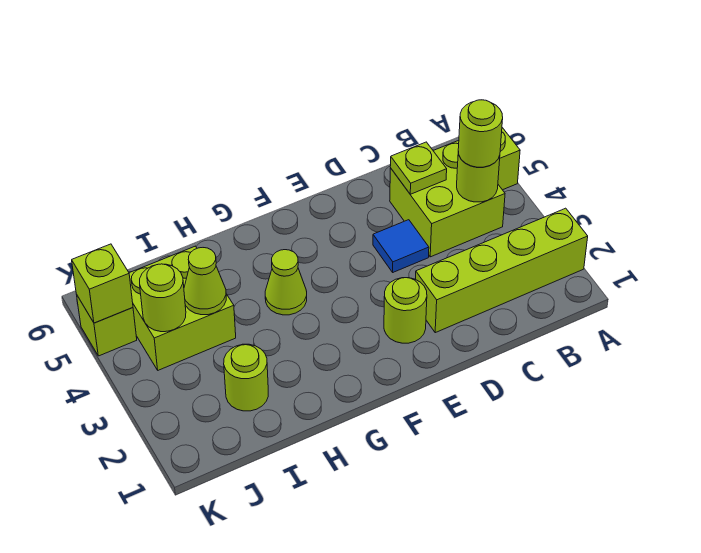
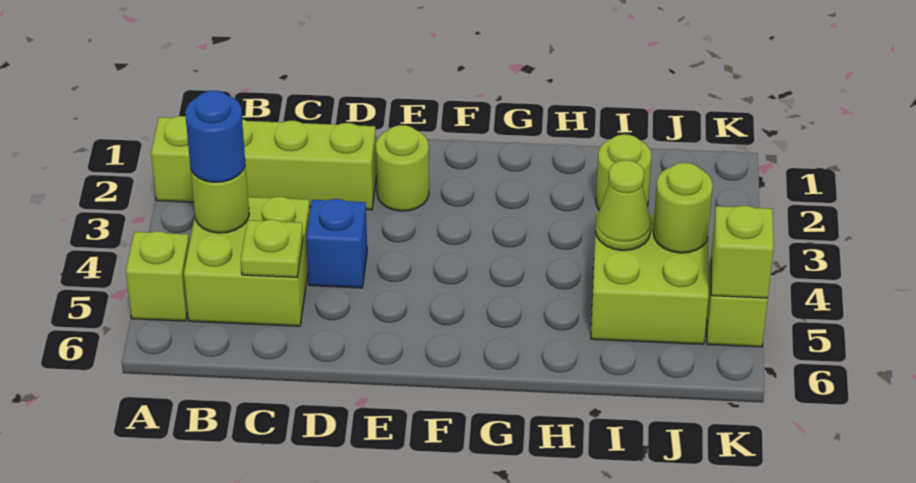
lime 1x1 round brick [458,100,503,167] -> blue 1x1 round brick [185,91,245,182]
blue 1x1 tile [373,220,429,272] -> blue 1x1 brick [306,199,367,288]
lime 1x1 cone [265,250,307,315] -> none

